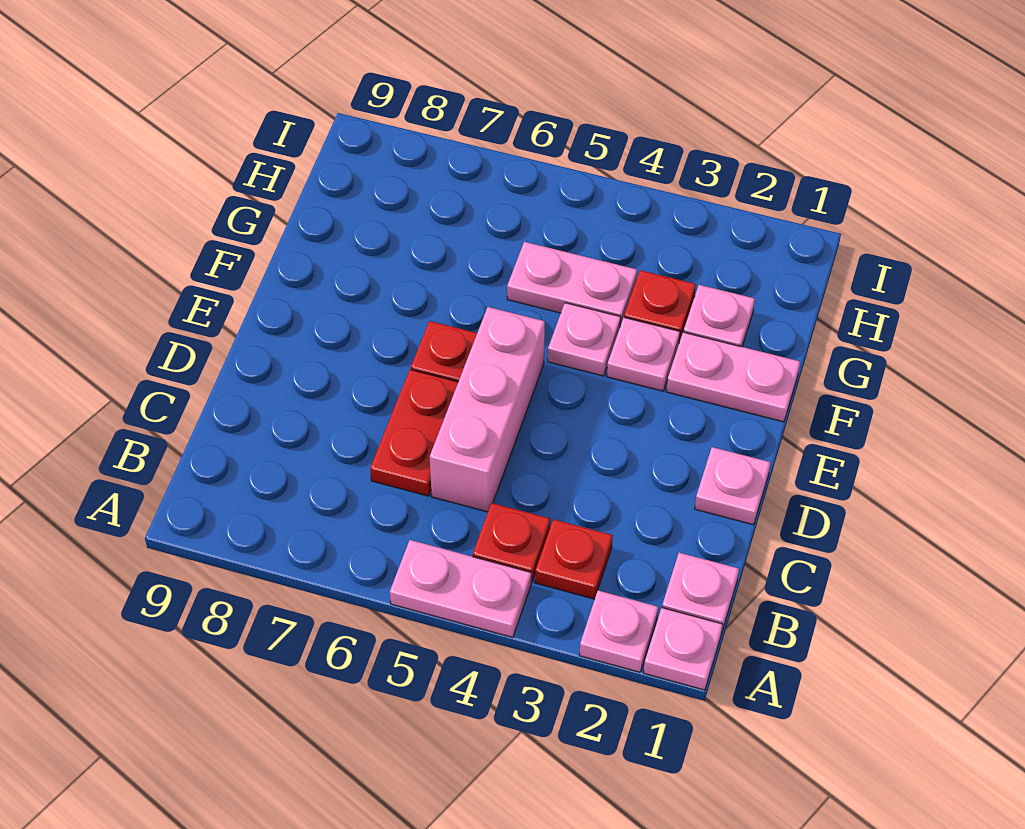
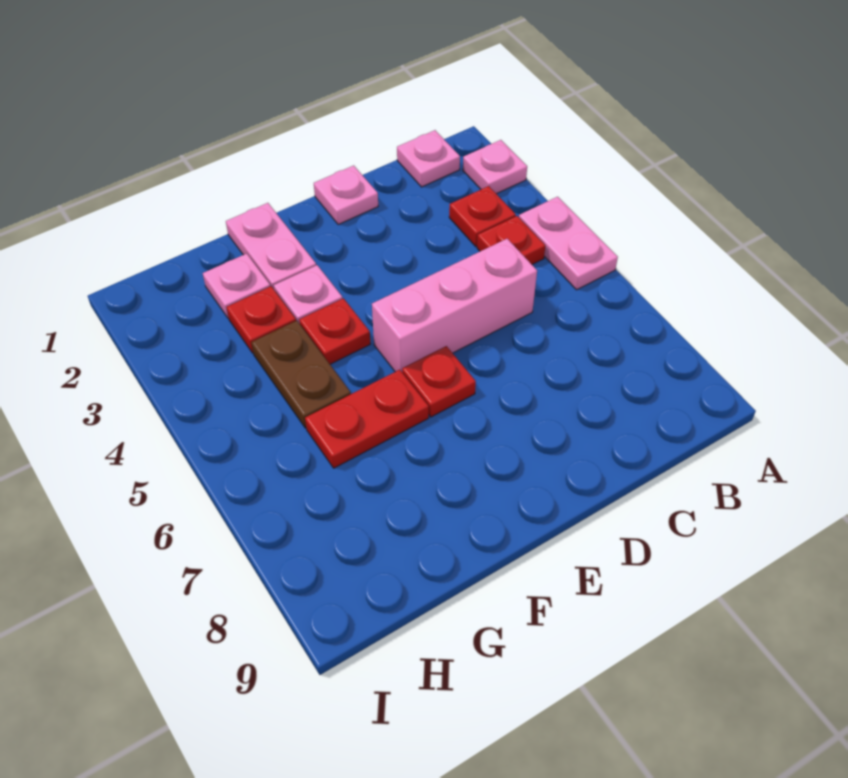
pink 1x1 plate [644,608,723,690] -> none
red 1x2 plate [370,370,458,496] -> red 1x2 plate moved to [305,370,429,468]
pink 1x1 plate [548,303,621,376] -> red 1x1 plate [299,298,370,364]
pink 1x2 plate [507,242,637,326] -> brown 1x2 plate [251,321,351,428]

